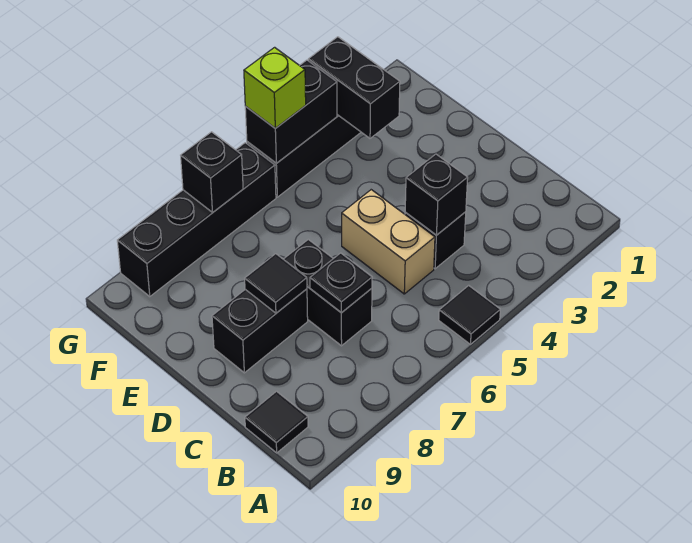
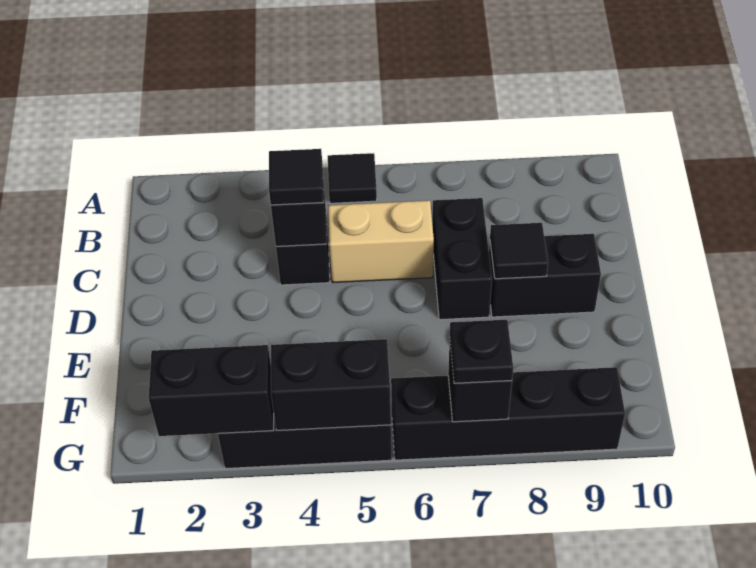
black 1x1 tile [245,391,308,453] -> black 1x1 tile moved to [269,149,324,205]
tan 1x2 brick [342,190,435,294] -> tan 1x2 brick turned to [328,200,434,282]
black 1x1 plate [310,253,372,313] -> black 1x1 plate moved to [450,320,513,383]
black 1x2 brick [308,37,400,138] -> black 1x2 brick turned to [149,345,274,436]
lime 1x1 brick [244,47,306,128] -> none

